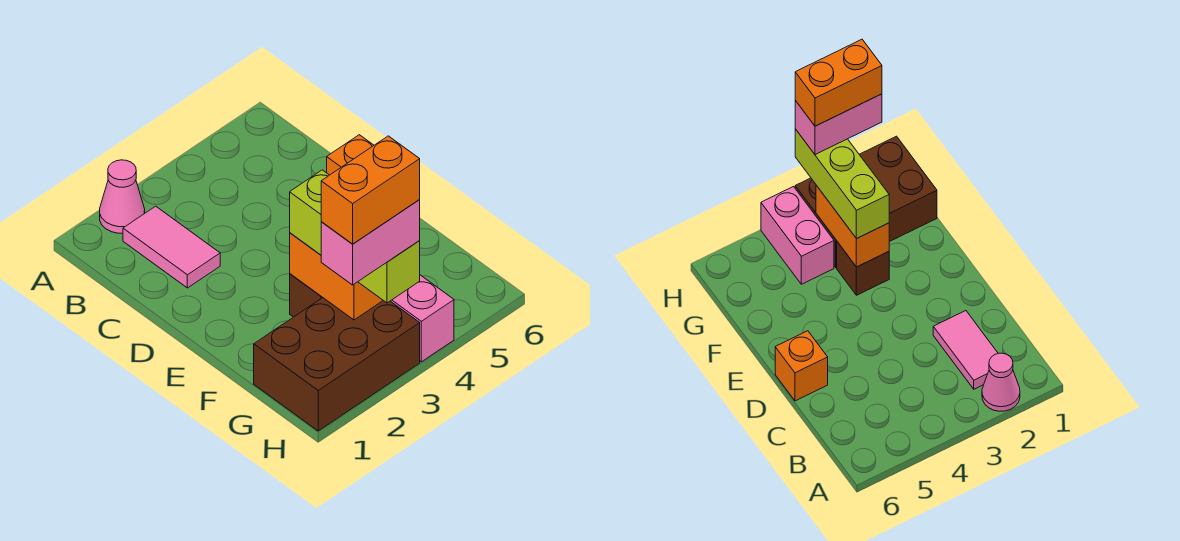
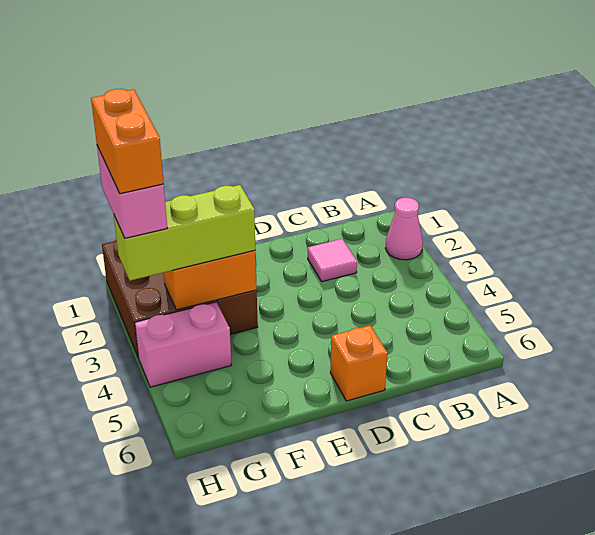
pink 1x2 tile [123,206,220,288] -> pink 1x1 tile [308,239,357,282]

